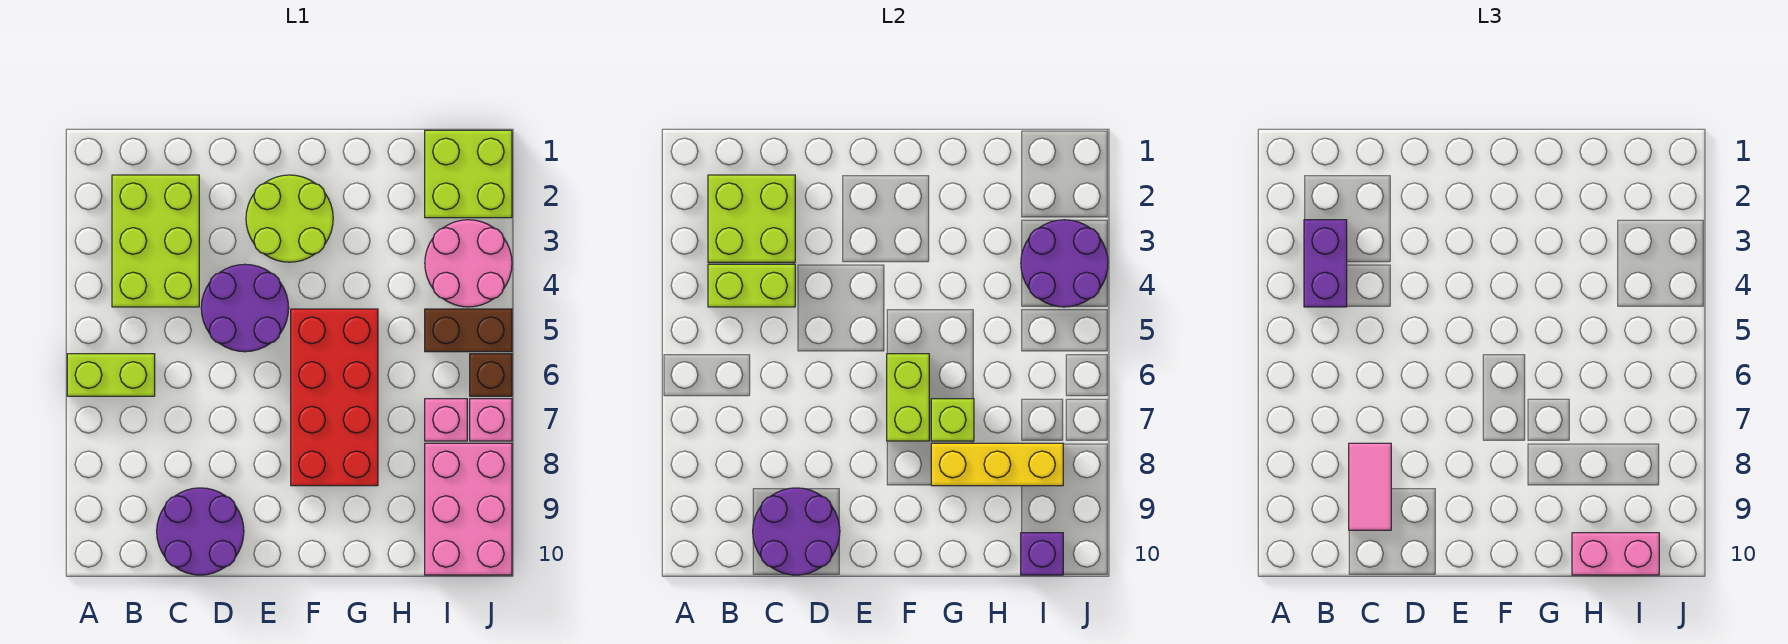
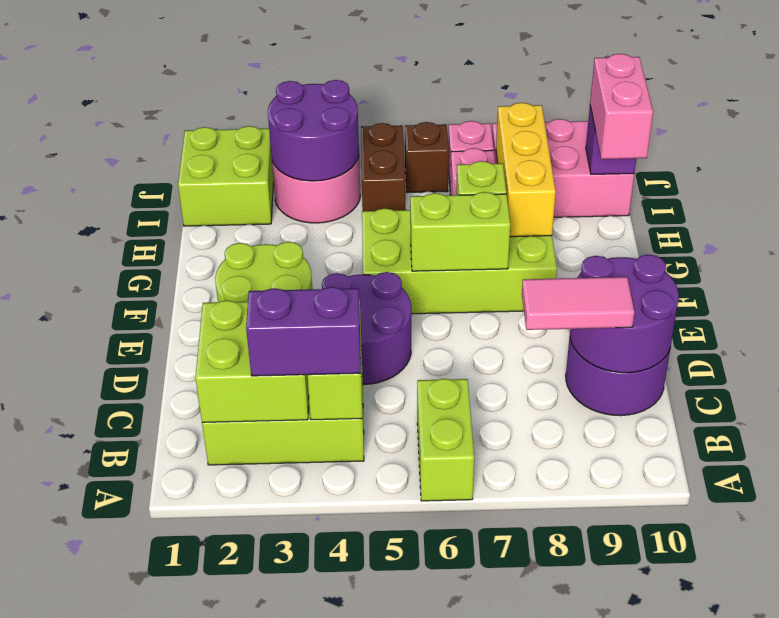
red 2x4 brick [291,309,378,486] -> lime 2x4 brick [362,208,557,314]

